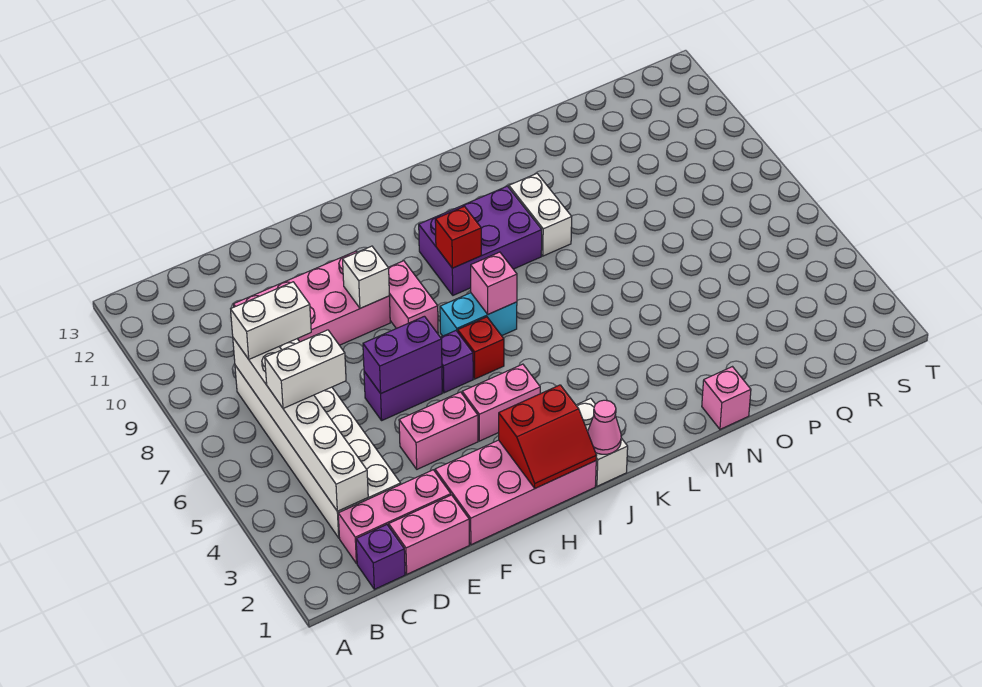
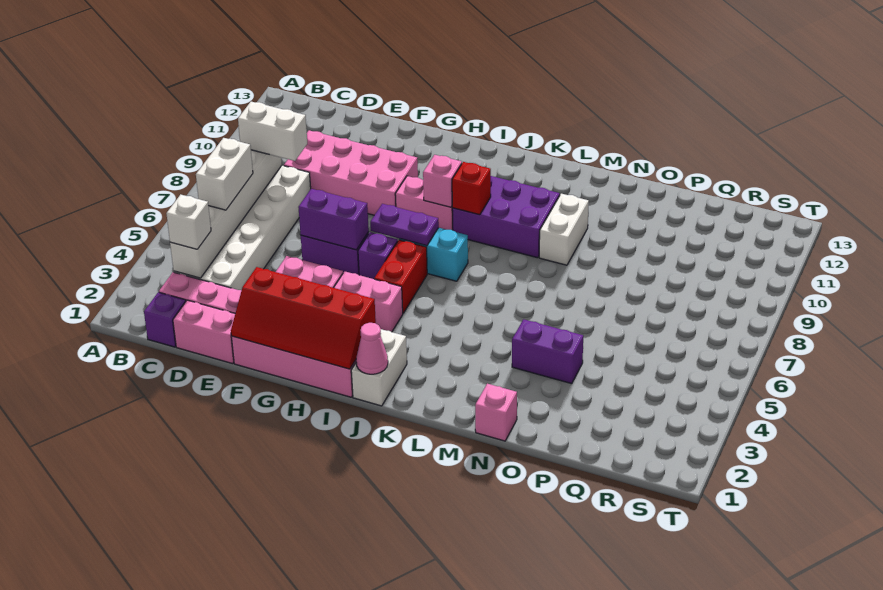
white 1x2 brick [265,330,346,408] -> white 1x2 brick turned to [196,138,253,210]
white 1x1 brick [343,246,389,308] -> white 1x1 brick moved to [166,194,211,249]
red 2x2 slope [499,385,597,488] -> red 2x4 slope [231,267,376,369]
none -> purple 1x2 plate [370,204,439,246]
pink 1x2 brick [388,261,438,333] -> pink 1x2 brick turned to [395,176,453,230]
red 1x1 brick [458,317,504,379] -> red 1x2 brick [374,240,427,313]
pink 1x1 brick [471,252,517,314] -> pink 1x1 brick moved to [423,155,462,207]
none -> purple 1x2 brick [512,319,583,384]

